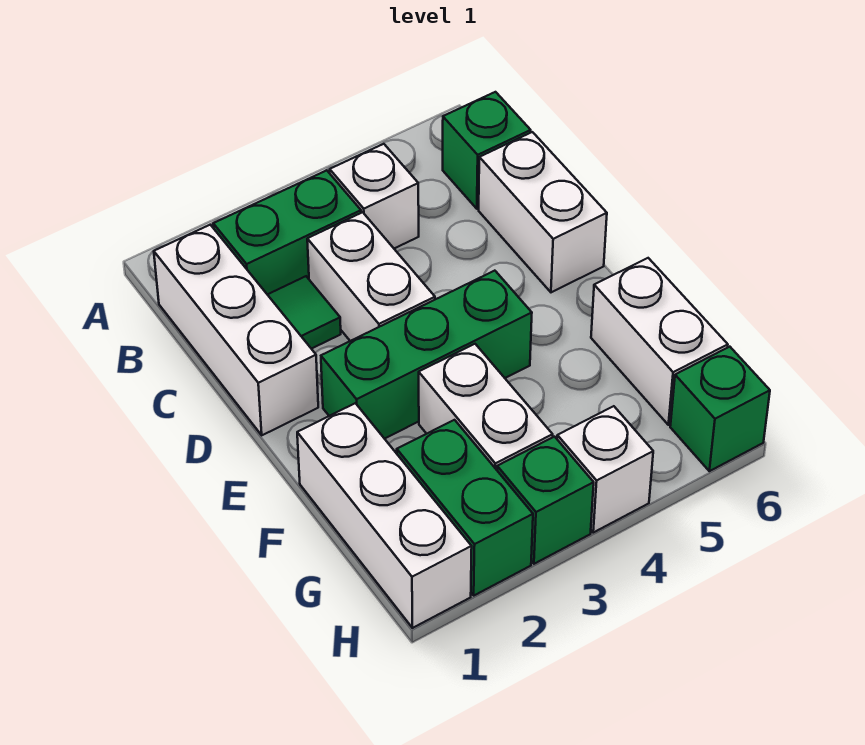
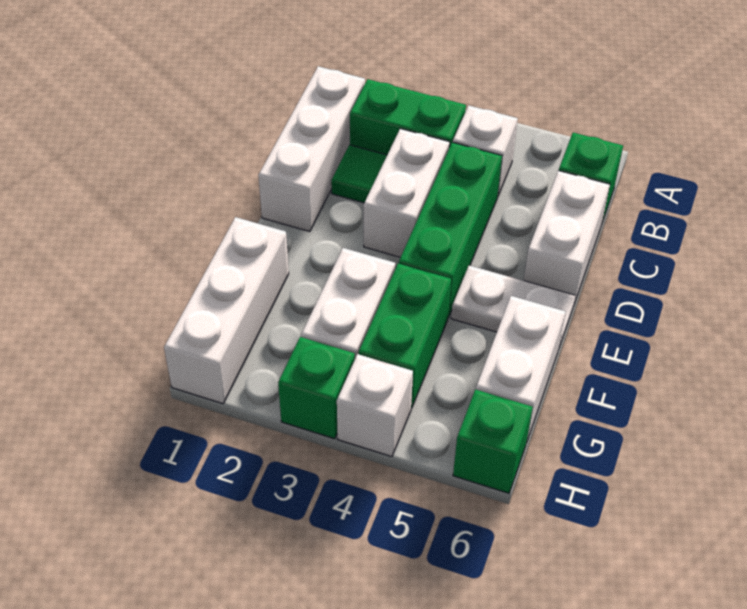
green 1x3 brick [321,271,532,439] -> green 1x3 brick turned to [399,142,502,318]
none -> white 1x2 plate [451,265,575,350]
green 1x2 brick [397,420,533,595] -> green 1x2 brick moved to [358,263,451,408]

